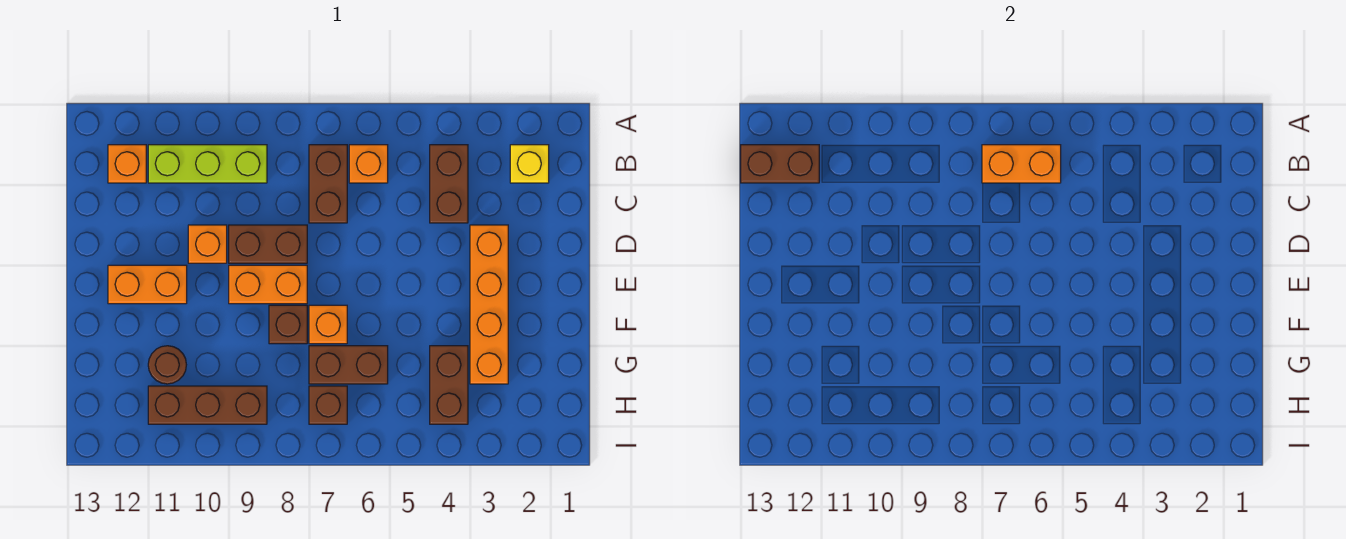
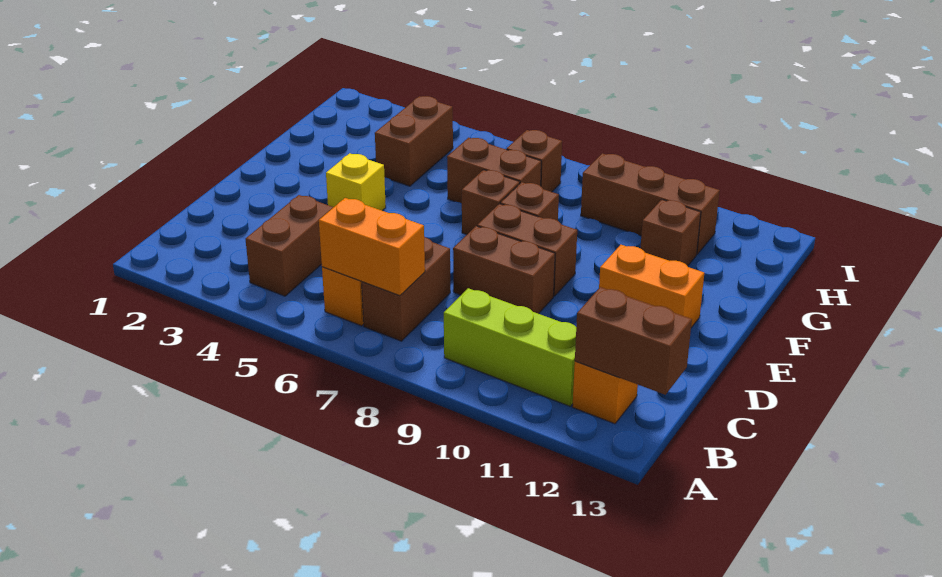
yellow 1x1 brick [510,145,549,183] -> yellow 1x1 brick moved to [326,153,386,211]
orange 1x4 brick [470,225,508,384] -> none
orange 1x1 brick [188,225,227,263] -> none
orange 1x2 brick [229,265,307,304] -> brown 1x2 brick [477,204,577,296]
orange 1x1 brick [309,305,347,344] -> brown 1x1 brick [462,170,520,235]
brown 1x1 round brick [148,346,186,384] -> brown 1x1 brick [640,200,701,266]

